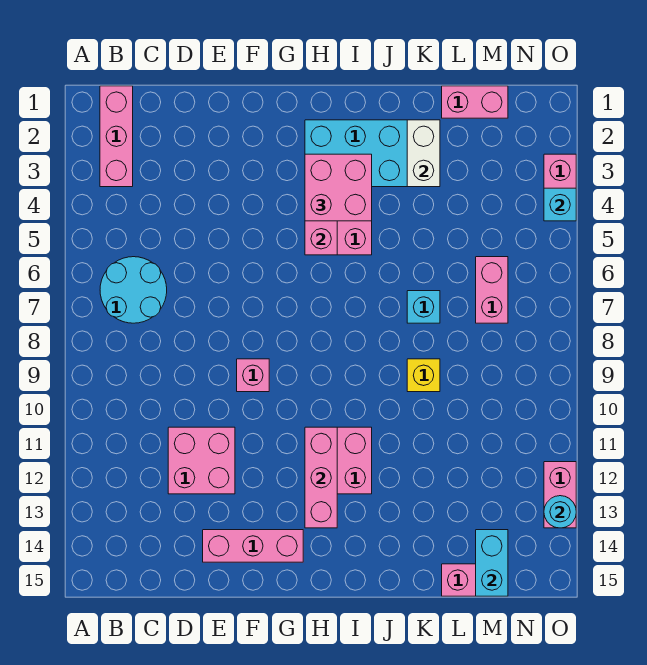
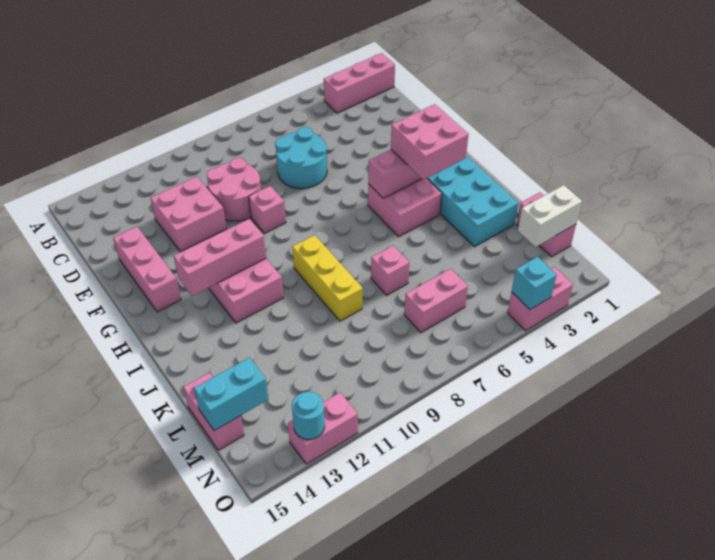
cyan 2x2 round brick [100,257,167,323] -> cyan 2x2 round brick moved to [275,127,327,189]
none -> pink 2x2 round brick [207,158,261,221]
white 1x2 brick [407,120,440,187] -> white 1x2 brick moved to [518,185,582,247]
cyan 1x1 brick [407,291,440,323] -> pink 1x1 brick [371,246,409,295]
yellow 1x1 brick [407,359,440,392] -> yellow 1x3 brick [292,235,363,321]

